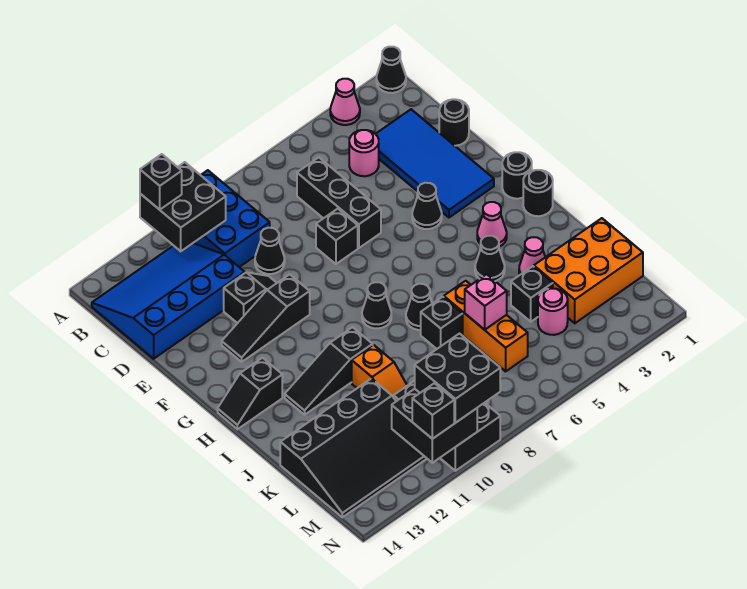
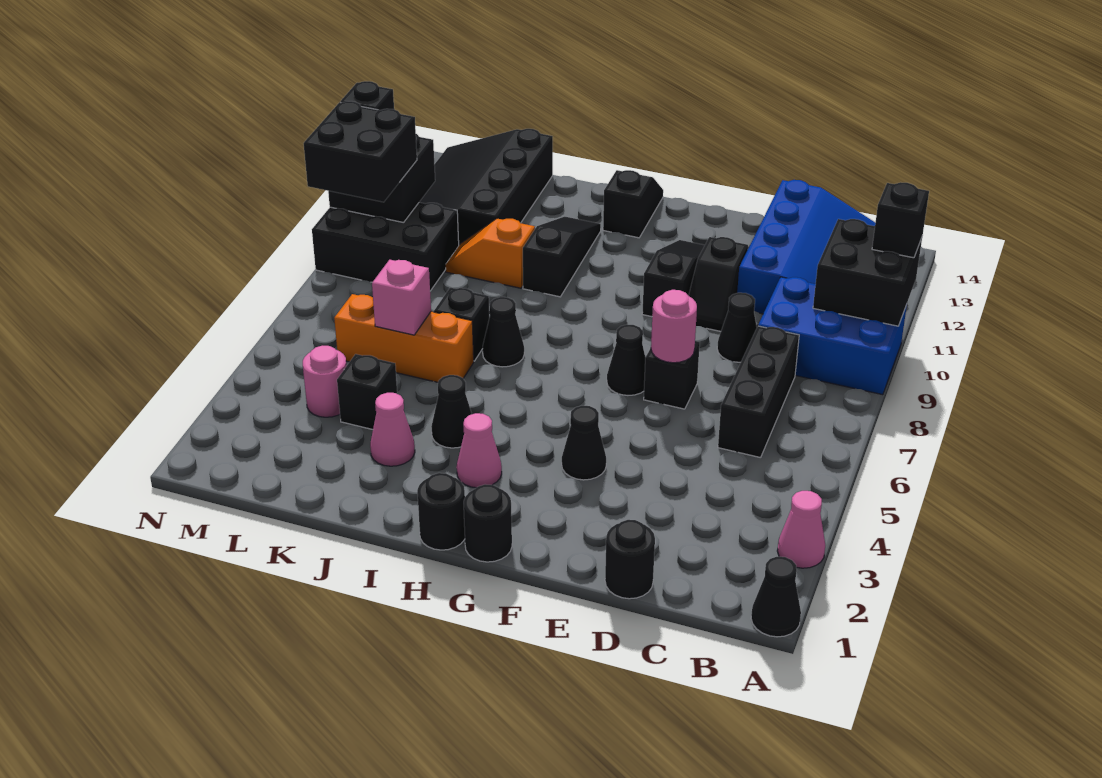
blue 2x4 tile [376,109,494,217] -> none
pink 1x1 round brick [349,130,379,176] -> pink 1x1 round brick moved to [651,290,697,363]
black 1x3 brick [297,158,381,248] -> black 1x3 brick turned to [718,326,799,458]
black 1x1 cone [362,282,391,328] -> black 1x1 cone moved to [607,324,646,395]
orange 2x3 brick [534,218,643,323] -> none

